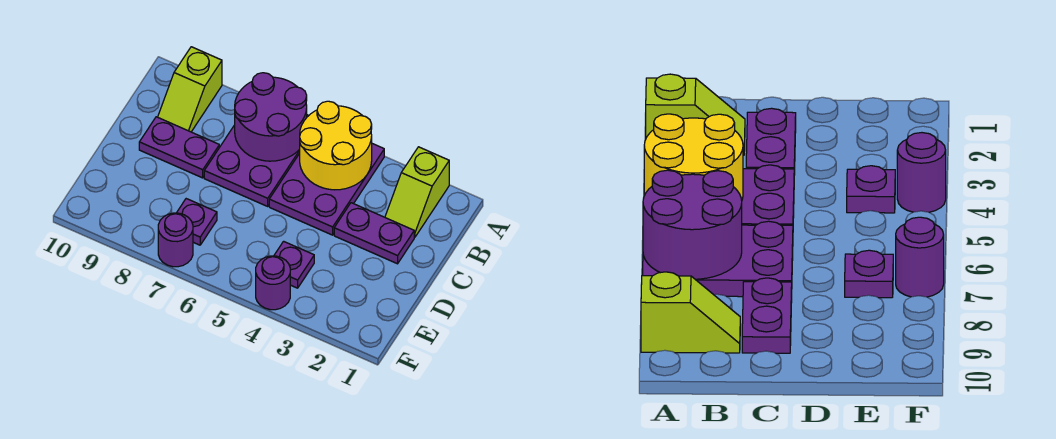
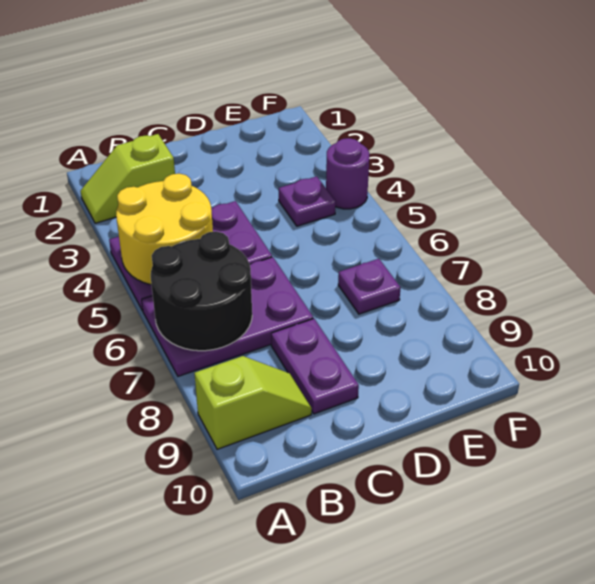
lime 1x2 slope [385,147,449,237] -> lime 1x2 slope turned to [81,134,175,223]
purple 2x2 round brick [235,73,307,161] -> black 2x2 round brick [151,231,252,351]
purple 1x2 plate [334,203,414,264] -> none
purple 1x1 round brick [158,213,193,267] -> none

